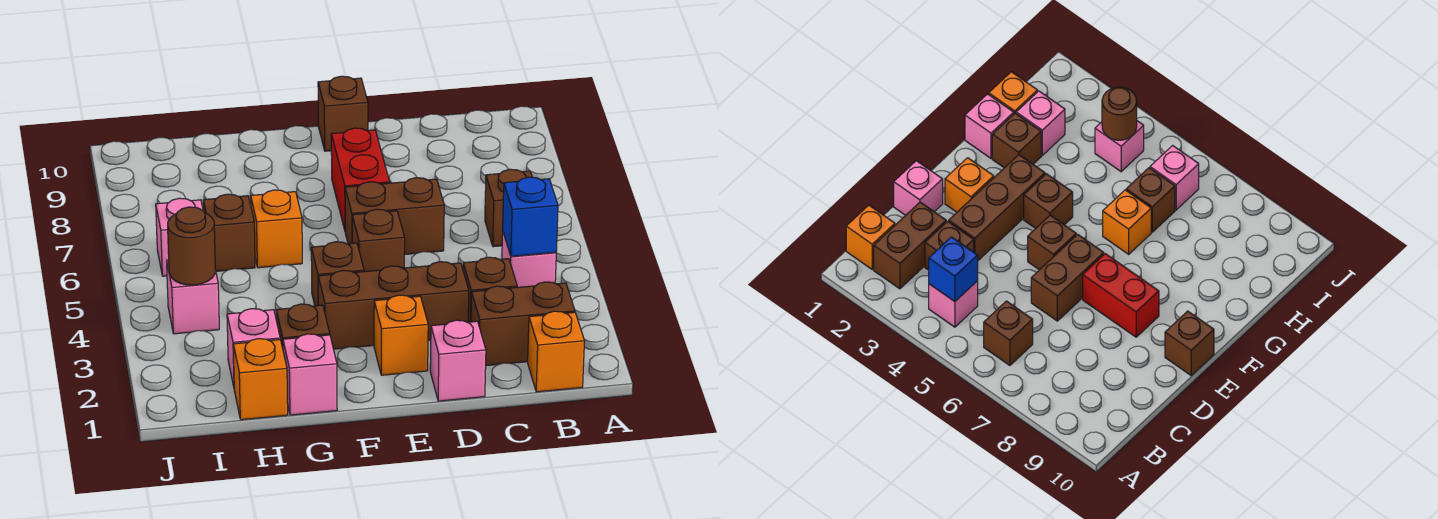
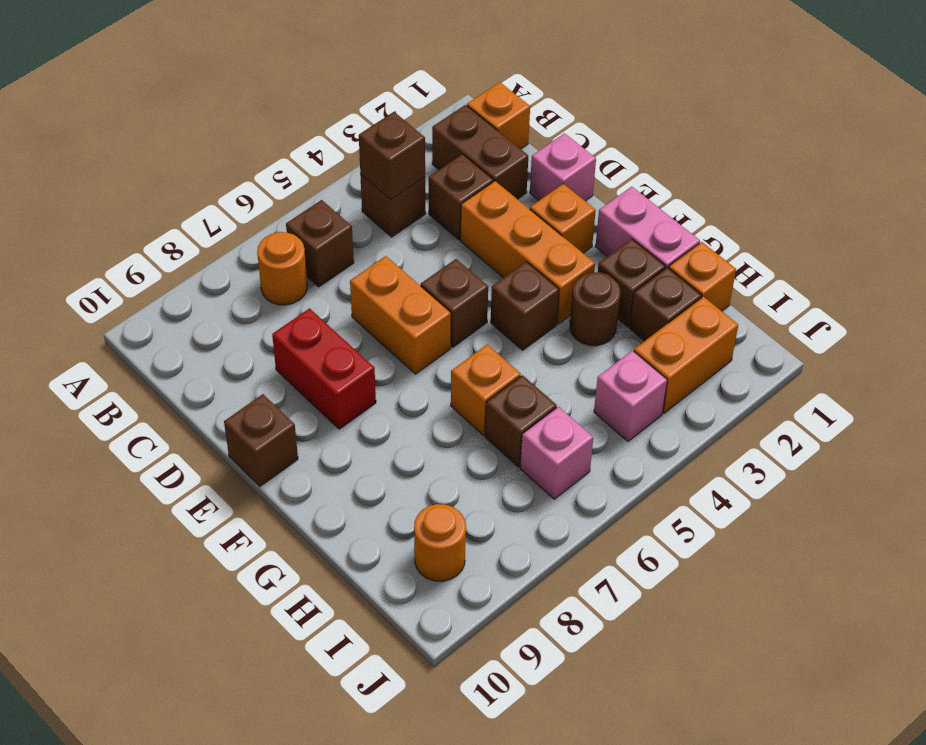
pink 1x1 brick [502,233,556,287] -> brown 1x1 brick [360,174,426,237]
blue 1x1 brick [503,177,558,256] -> brown 1x1 brick [359,112,425,199]
none -> orange 1x1 round brick [257,232,307,305]
brown 1x3 brick [318,261,469,349] -> orange 1x3 brick [461,181,595,324]
brown 1x2 brick [345,177,444,255] -> orange 1x2 brick [350,256,451,374]
red 1x2 brick [331,128,390,230] -> red 1x2 brick turned to [272,308,376,429]
pink 1x1 brick [283,334,337,415] -> pink 1x2 brick [595,187,700,269]
pink 1x1 brick [227,309,280,386] -> brown 1x1 brick [630,268,702,341]
none -> orange 1x2 brick [634,297,738,414]
brown 1x1 round brick [168,207,215,285] -> brown 1x1 round brick moved to [570,272,620,346]
none -> orange 1x1 round brick [414,504,466,581]

